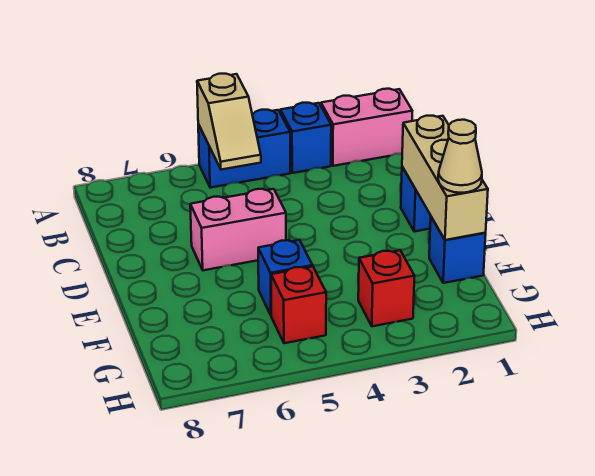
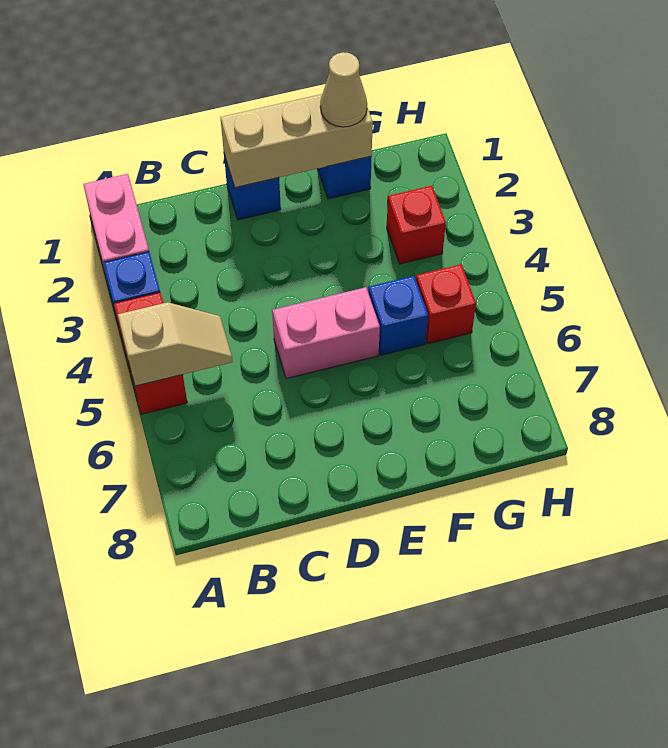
blue 1x2 brick [198,110,290,188] -> red 1x2 brick [114,292,187,414]
pink 1x2 brick [190,189,286,270] -> pink 1x2 brick turned to [272,287,380,379]

